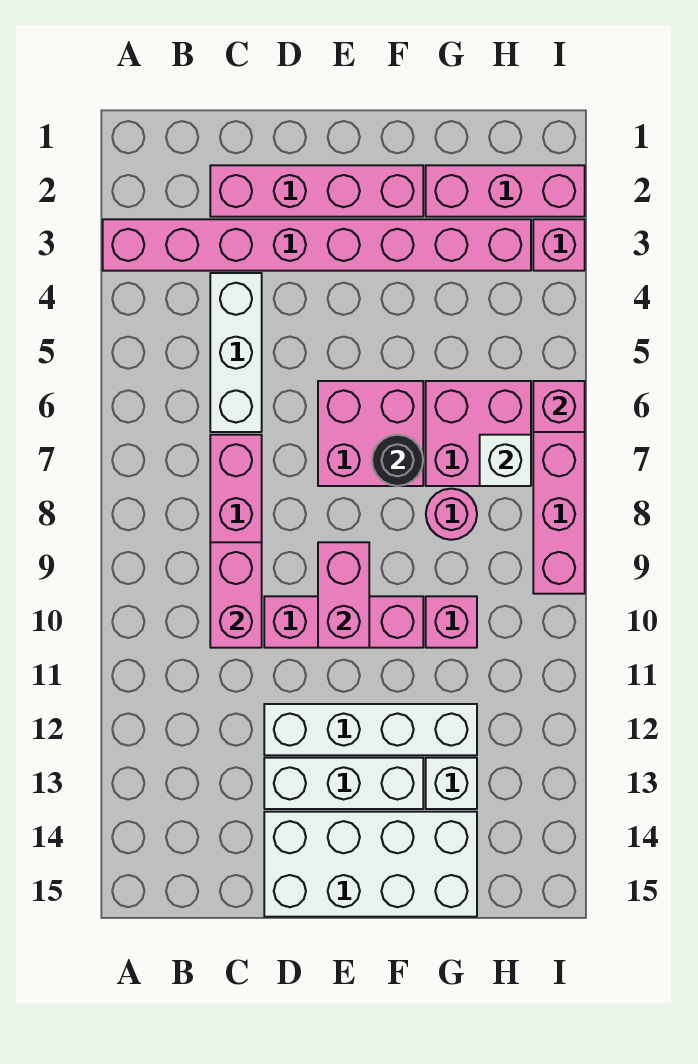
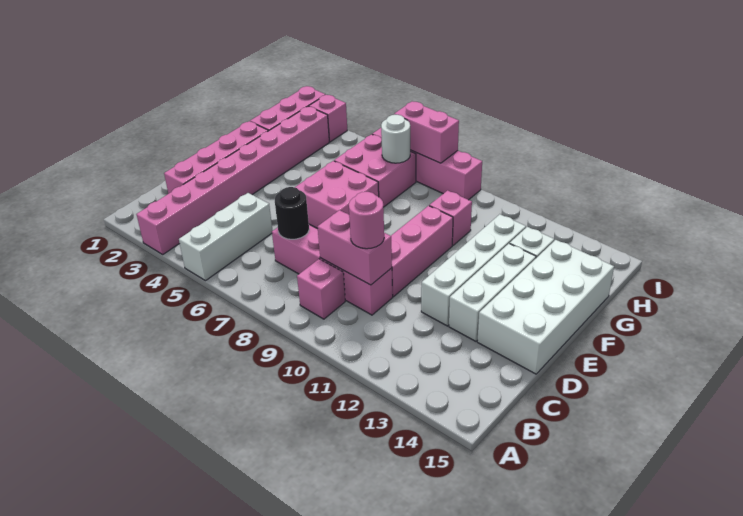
white 1x3 brick [210,273,262,432] -> white 1x3 brick turned to [179,193,273,281]
pink 1x2 brick [318,542,369,648] -> pink 1x2 brick moved to [394,101,459,163]
black 1x1 round brick [372,435,423,486] -> black 1x1 round brick moved to [275,187,309,239]
pink 1x1 round brick [426,489,477,540] -> pink 1x1 round brick moved to [349,192,384,249]
white 1x1 brick [480,435,531,486] -> white 1x1 round brick [381,115,410,163]
pink 1x1 brick [533,381,585,432] -> pink 1x1 brick moved to [297,259,345,319]

